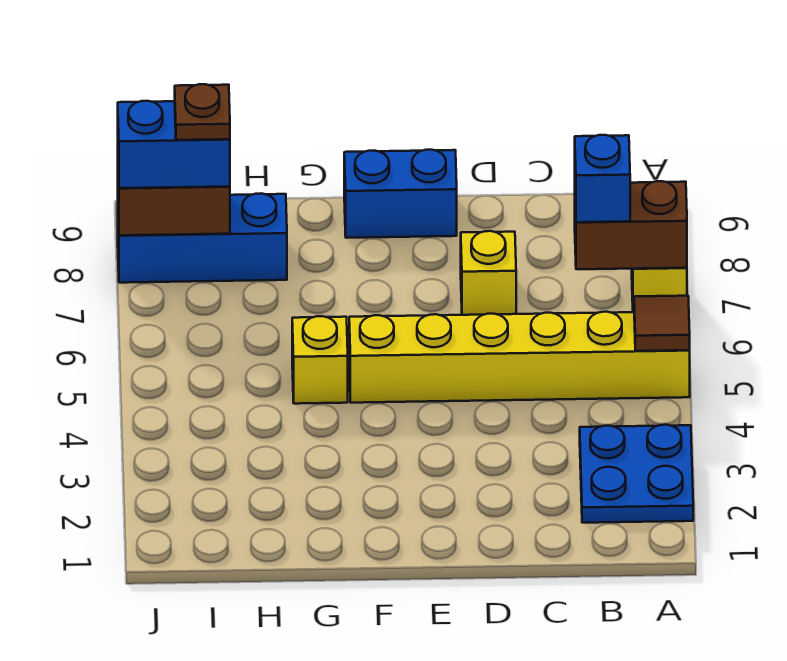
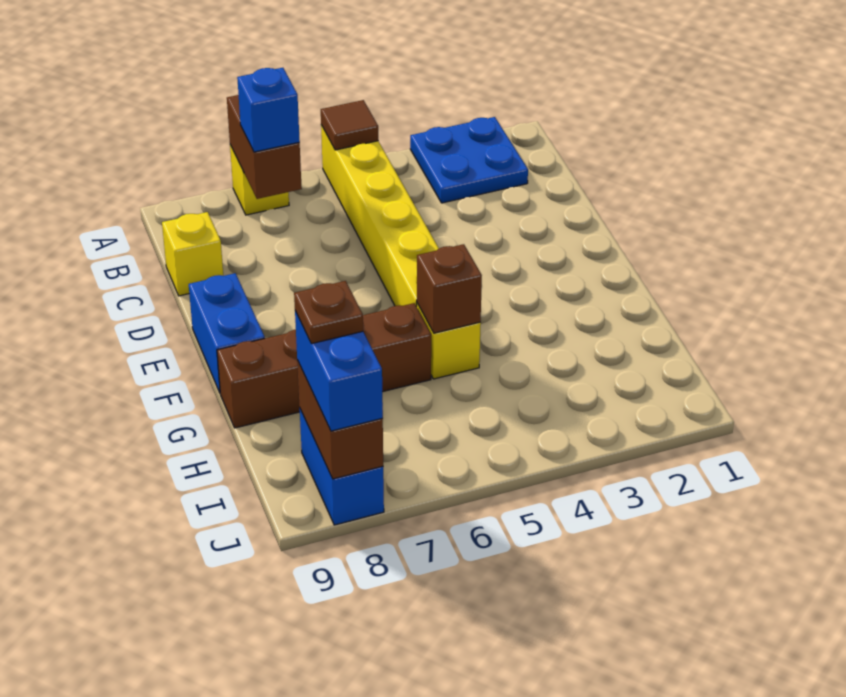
yellow 1x1 brick [461,231,516,315] -> yellow 1x1 brick moved to [162,212,223,296]
none -> brown 1x1 brick [417,244,482,333]
none -> brown 1x4 brick [217,303,431,428]
blue 1x3 brick [118,193,287,283] -> blue 1x2 brick [300,409,384,525]

